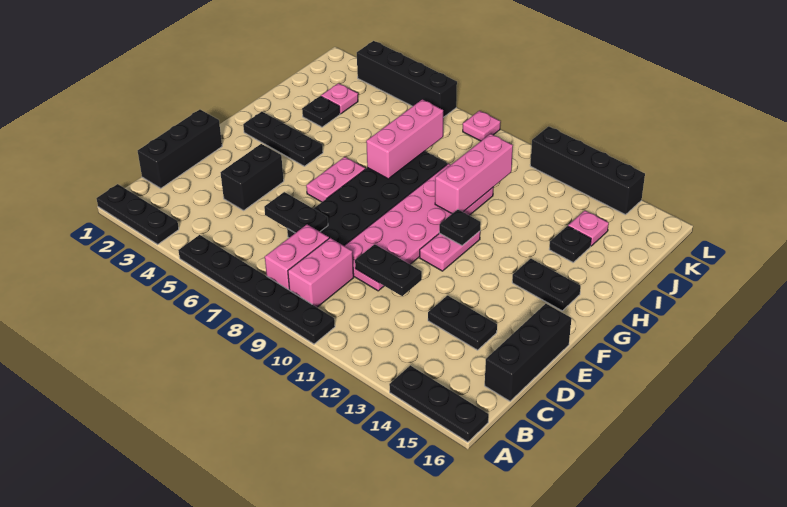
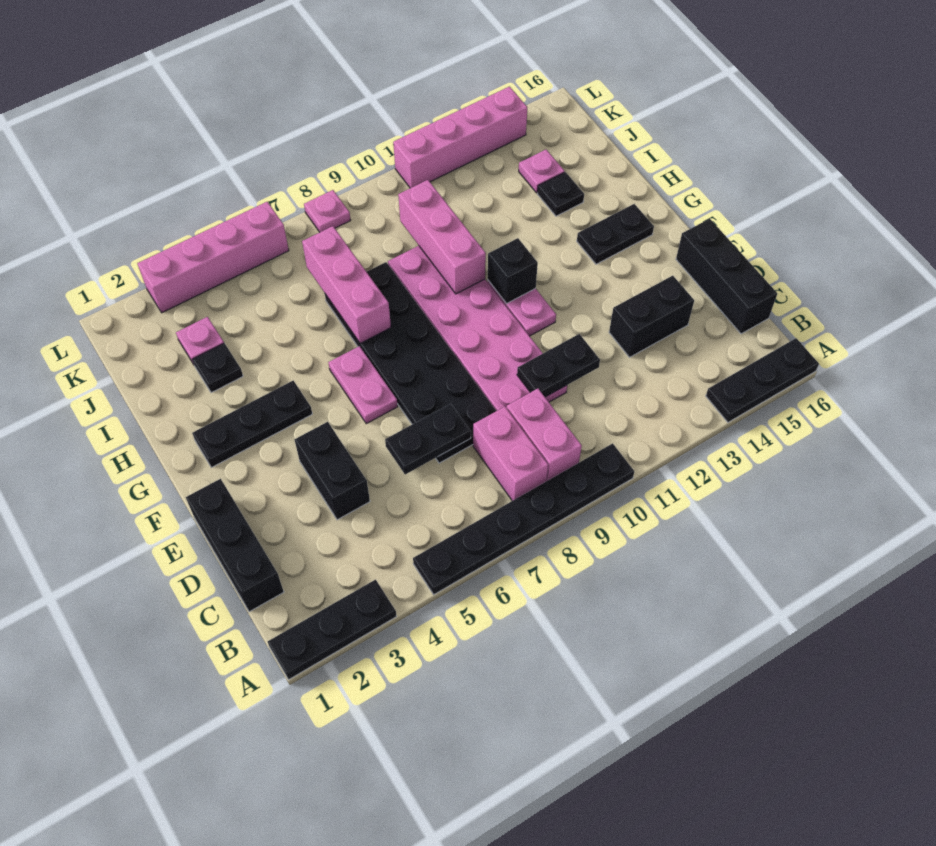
black 1x2 plate [428,295,497,350] -> black 1x2 brick [609,276,694,357]
black 1x1 plate [439,209,481,246] -> black 1x1 brick [488,238,538,304]
black 1x4 brick [357,41,457,117] -> pink 1x4 brick [137,202,289,313]
black 1x4 brick [530,126,645,215] -> pink 1x4 brick [393,87,527,188]

